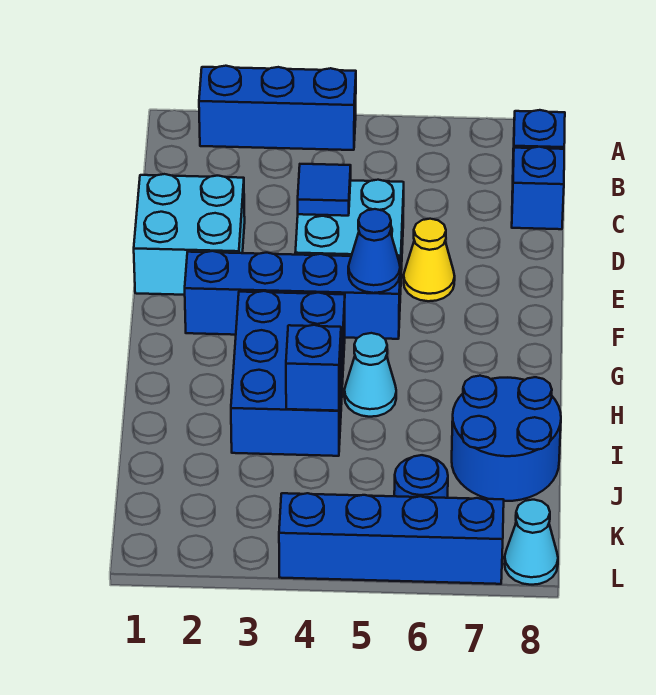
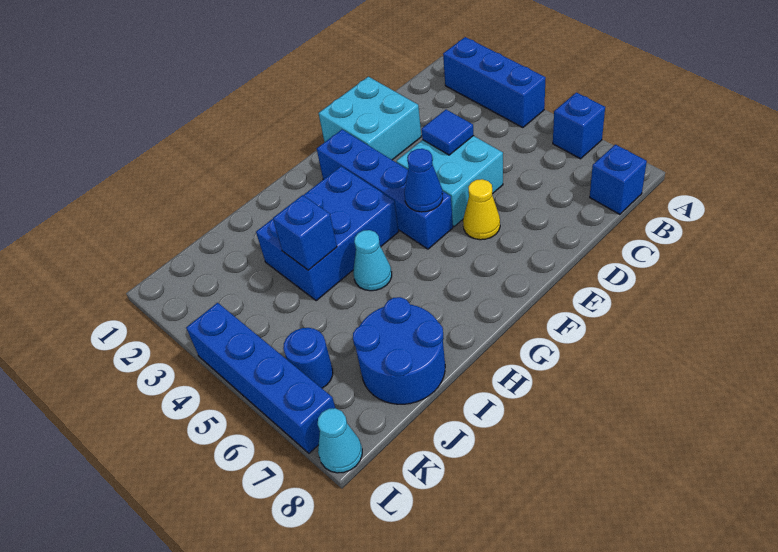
blue 1x1 brick [512,147,564,229] -> blue 1x1 brick moved to [553,93,605,159]

